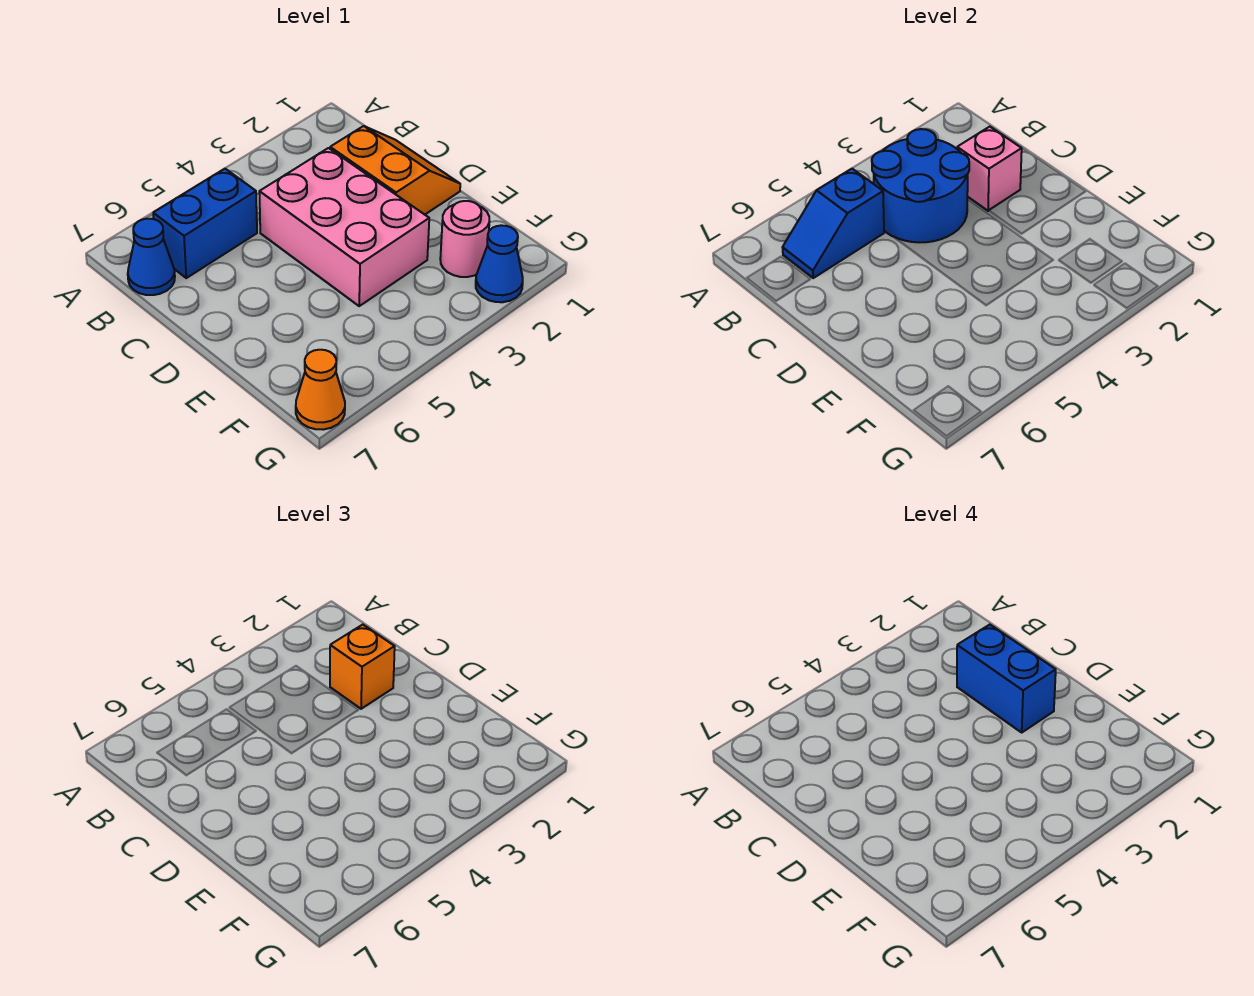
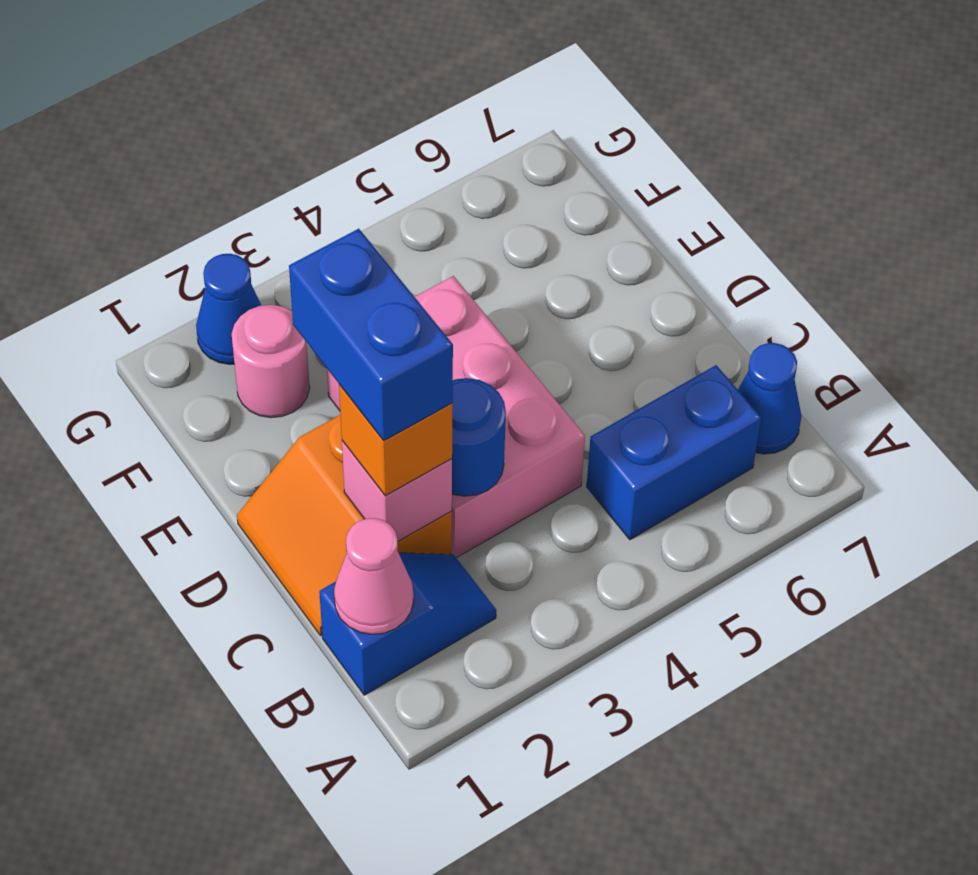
none -> pink 1x1 cone [334,518,413,634]
blue 2x2 round brick [872,129,969,242] -> blue 1x1 round brick [452,378,506,496]
blue 1x2 slope [782,169,884,278] -> blue 1x2 slope moved to [319,553,496,695]
orange 1x1 cone [296,350,345,430] -> none

